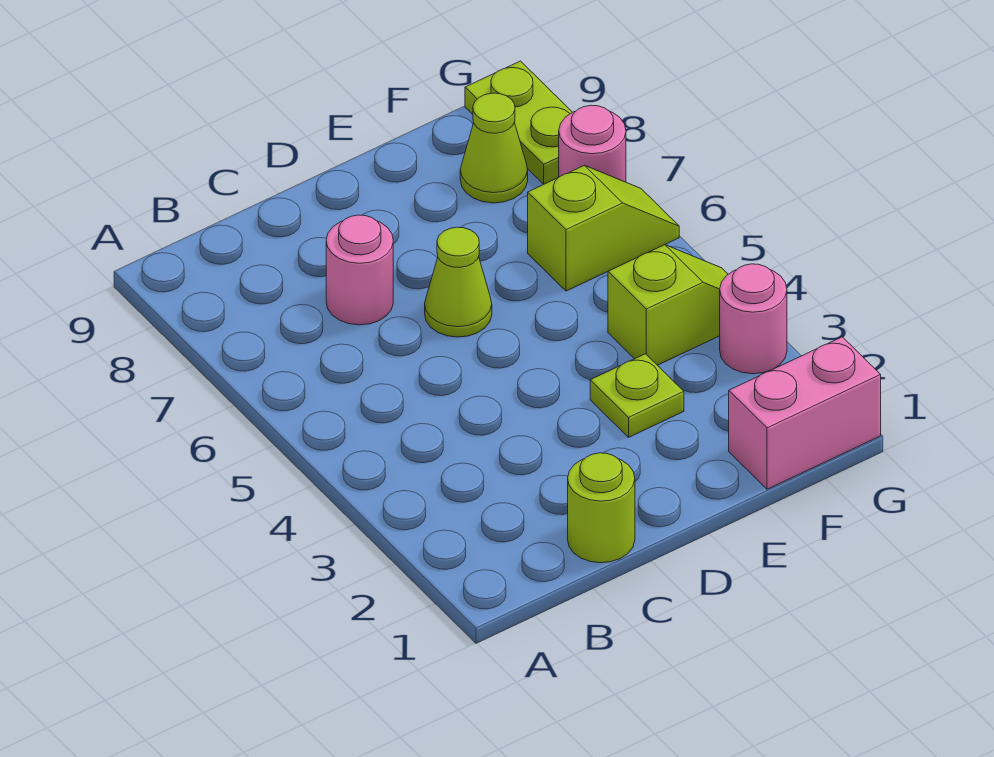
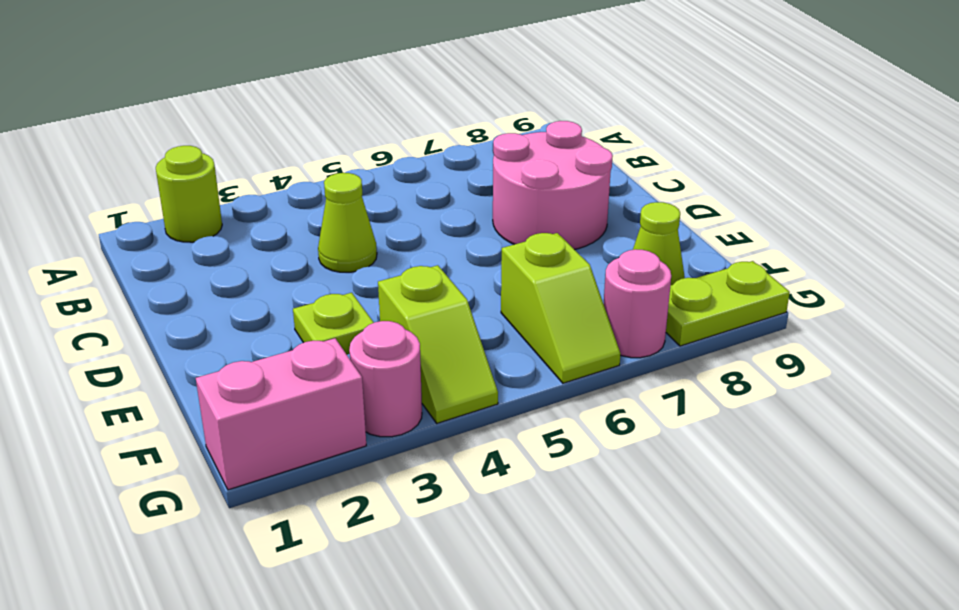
lime 1x1 round brick [568,453,635,563] -> lime 1x1 round brick moved to [156,146,222,242]
pink 1x1 round brick [326,215,393,325] -> pink 2x2 round brick [493,121,613,250]
lime 1x1 cone [425,227,492,337] -> lime 1x1 cone moved to [318,173,377,272]
pink 1x2 brick [729,337,881,489] -> pink 1x2 brick turned to [196,338,366,490]

